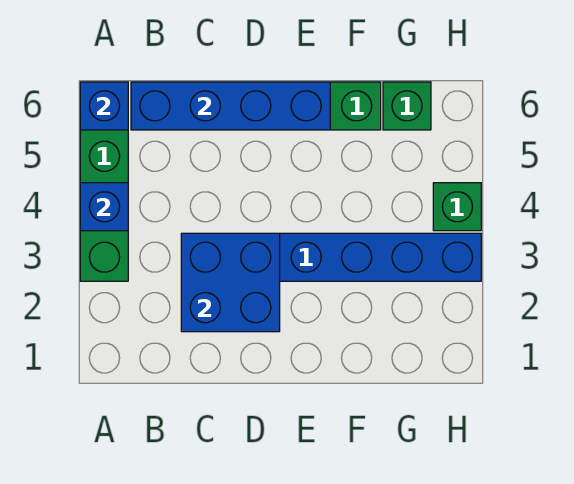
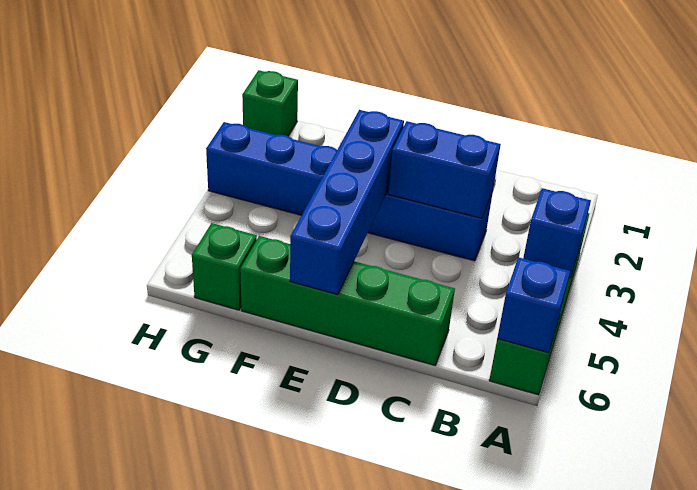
blue 1x4 brick [131,82,330,130] -> blue 1x4 brick turned to [290,110,404,295]
blue 2x2 brick [181,233,280,332] -> blue 1x2 brick [389,121,501,218]
green 1x1 brick [433,183,481,231] -> green 1x1 brick moved to [242,70,298,136]

